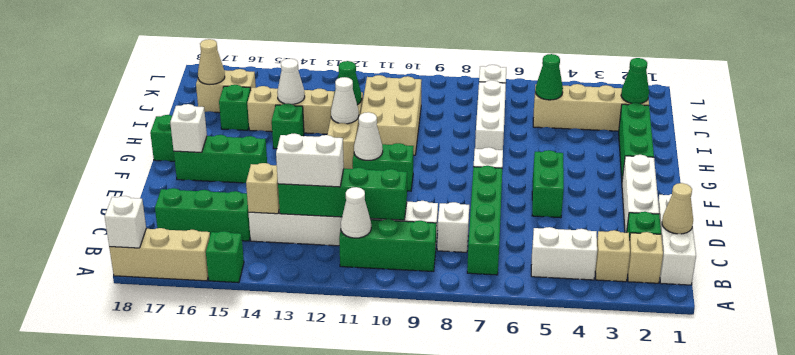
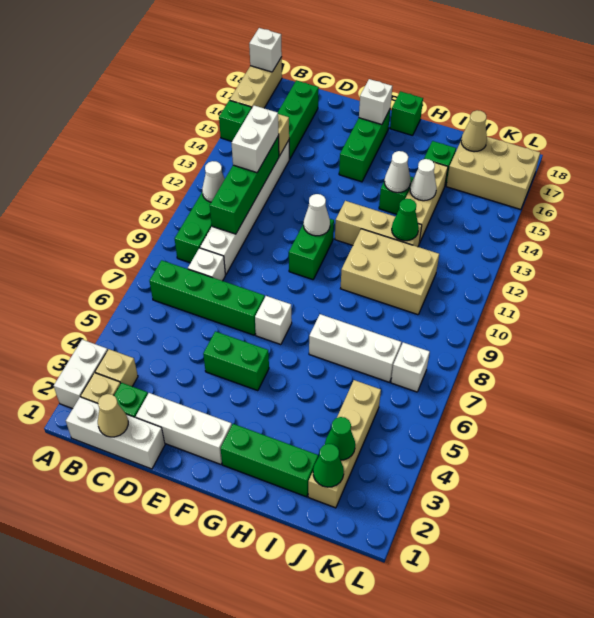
white 1x2 brick [531,227,597,280] -> white 1x2 brick moved to [54,340,108,409]
white 1x1 cone [331,77,359,124] -> white 1x1 cone moved to [385,151,411,193]
green 1x1 cone [535,54,563,100] -> green 1x1 cone moved to [325,417,355,460]
tan 1x2 brick [196,69,256,113] -> tan 2x3 brick [446,137,540,210]

